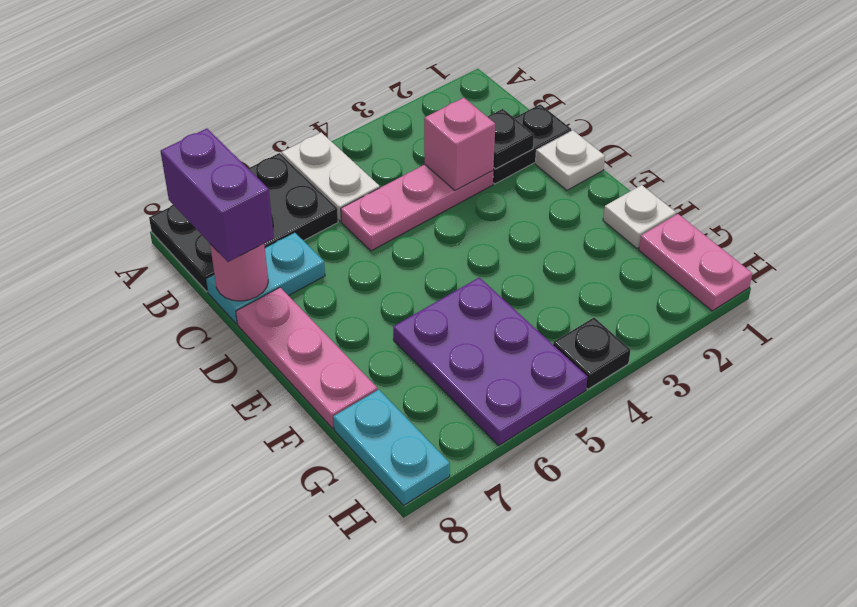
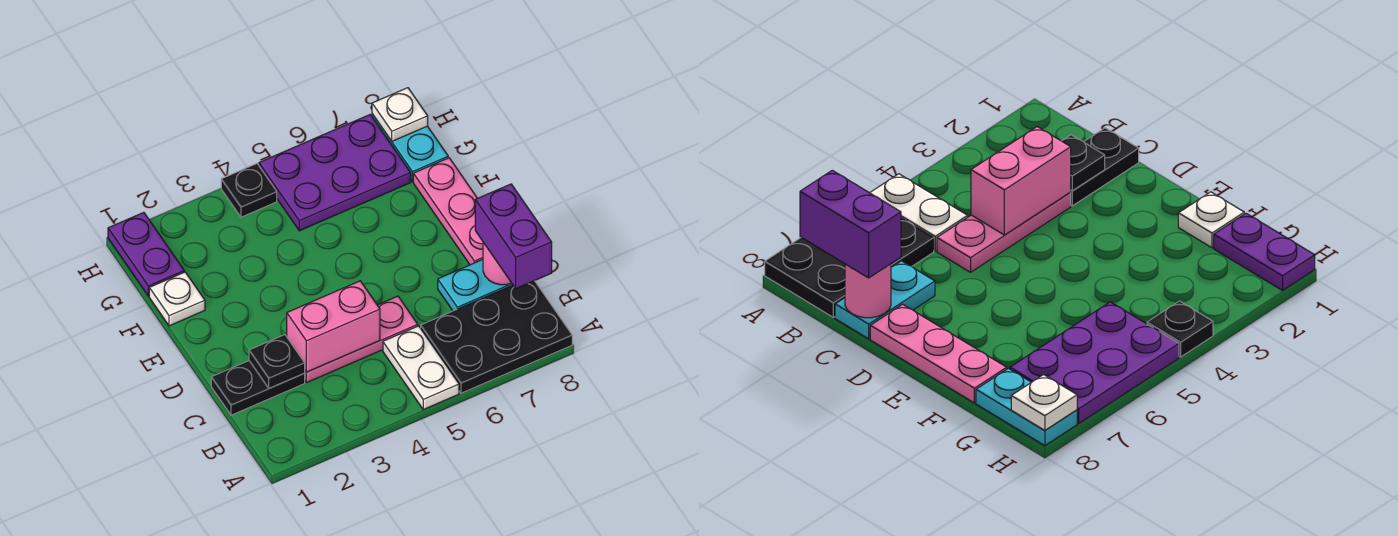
pink 1x1 brick [424,98,495,191] -> pink 1x2 brick [287,281,380,372]
white 1x1 plate [535,130,605,190] -> white 1x1 plate moved to [372,88,428,141]
purple 2x3 plate [393,277,587,445] -> purple 2x3 plate turned to [259,115,411,231]
pink 1x2 plate [639,214,752,311] -> purple 1x2 plate [108,212,184,296]

